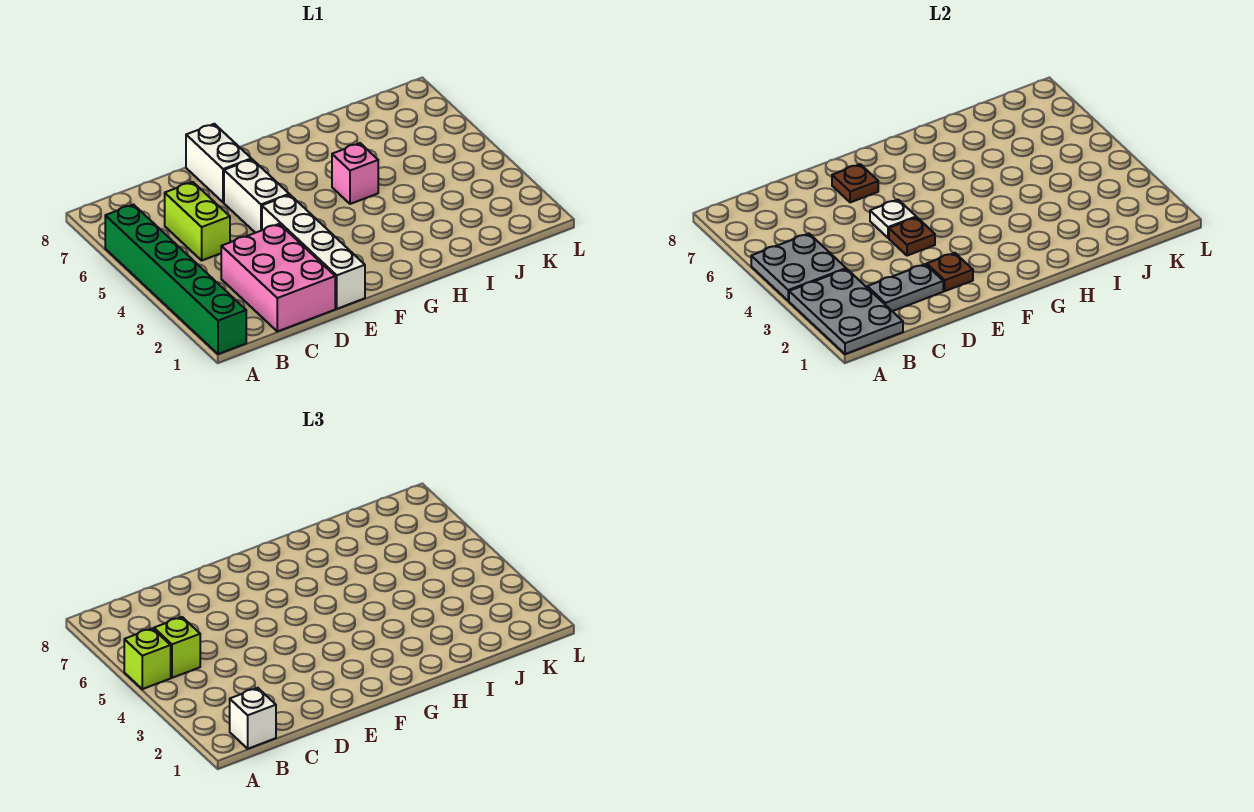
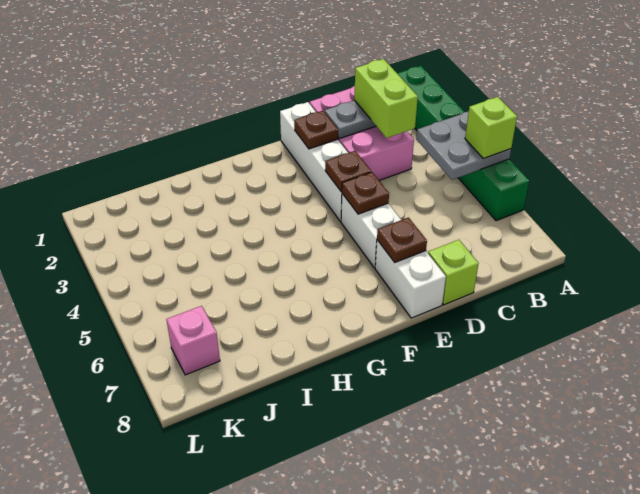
grey 2x3 plate [789,269,903,354] -> none
white 1x1 brick [230,688,276,749] -> none
lime 1x1 brick [154,617,200,678] -> lime 1x1 brick moved to [428,240,479,305]
lime 1x2 brick [165,182,230,260] -> lime 1x2 brick moved to [354,59,418,138]
white 1x1 plate [870,200,916,238] -> brown 1x1 plate [342,172,389,214]
pink 1x1 brick [332,143,378,204] -> pink 1x1 brick moved to [166,306,220,375]

